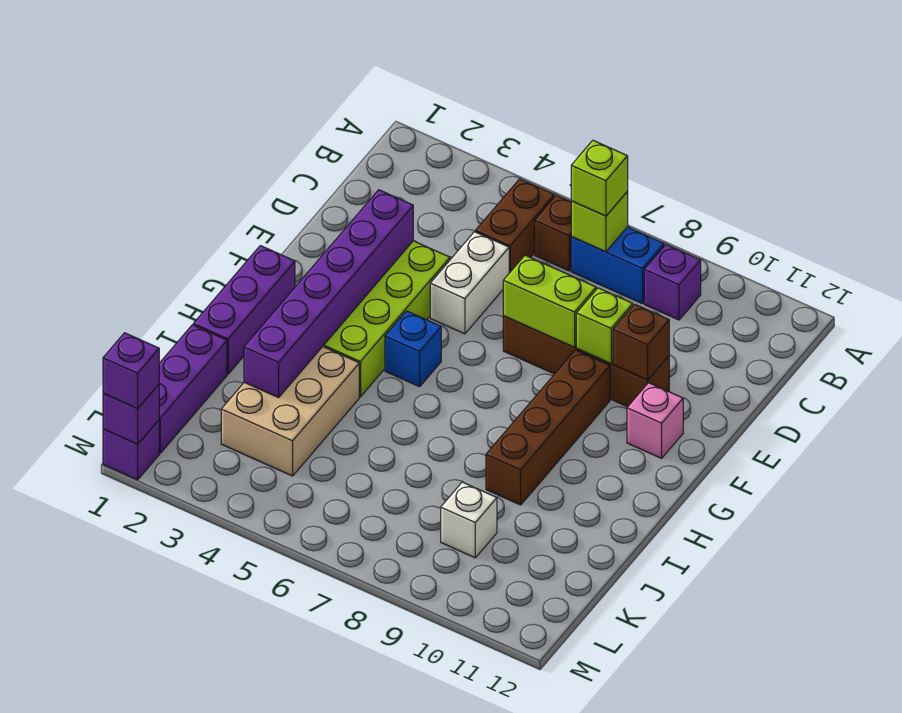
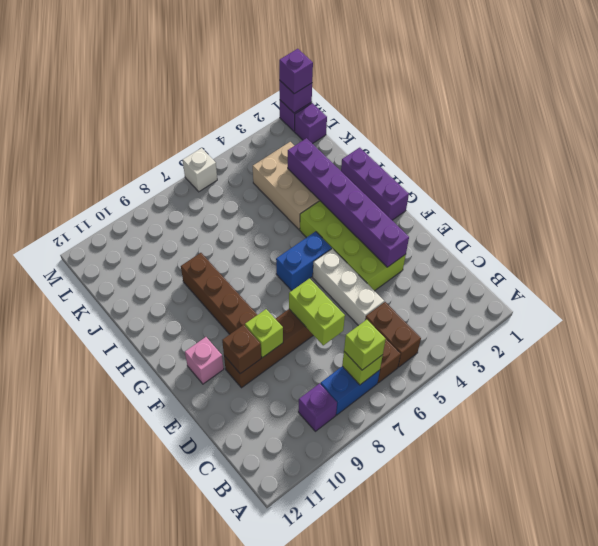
white 1x2 brick [430,232,509,334] -> white 1x3 brick [313,249,384,326]
lime 1x2 brick [503,255,596,347] -> lime 1x2 brick turned to [289,278,345,345]
blue 1x1 brick [385,311,441,387] -> blue 1x2 brick [276,231,332,291]
purple 1x3 brick [159,325,227,453] -> purple 1x1 brick [294,103,327,144]
white 1x1 brick [441,482,497,558] -> white 1x1 brick moved to [183,148,217,192]

